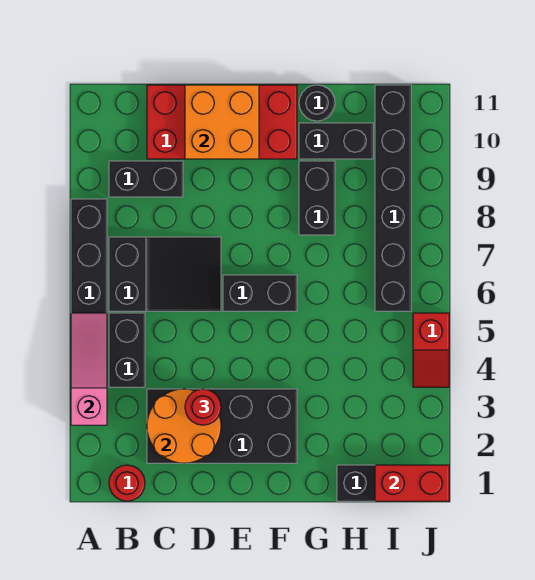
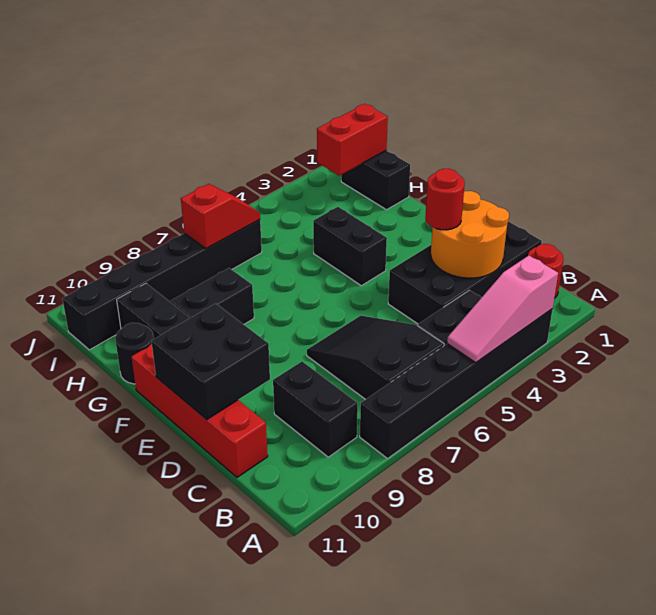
black 2x4 brick [147,389,297,463] -> black 2x4 brick turned to [388,221,542,324]
red 2x4 brick [147,85,297,159] -> red 1x4 brick [131,344,268,477]
orange 2x2 brick [185,85,259,159] -> black 2x2 brick [151,304,270,419]
black 1x2 brick [223,275,297,311] -> black 1x2 brick moved to [313,207,387,286]
red 1x2 brick [375,465,449,501] -> red 1x2 brick turned to [317,104,388,176]
red 1x2 slope [413,313,449,387] -> red 1x2 slope moved to [181,184,260,249]

